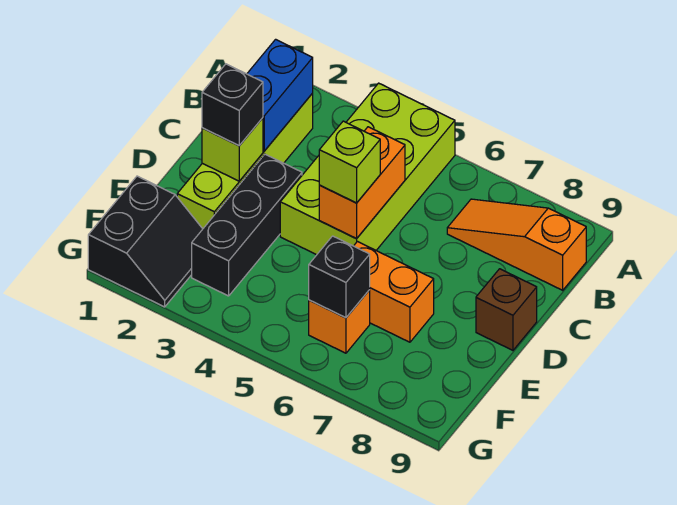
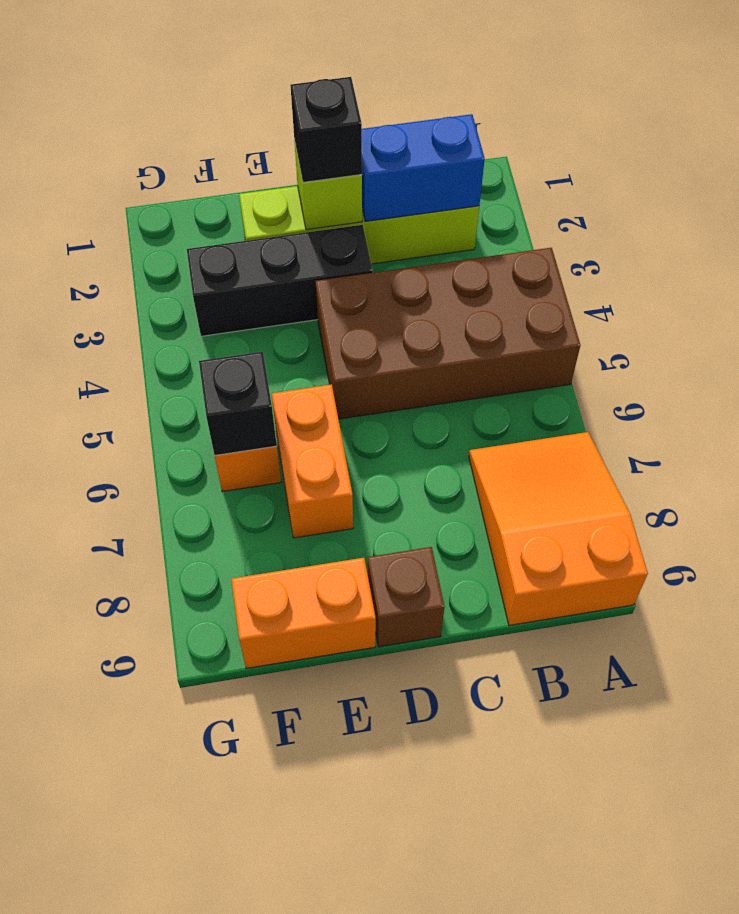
lime 2x4 brick [280,83,455,255] -> brown 2x4 brick [316,248,581,419]
orange 1x3 slope [447,199,586,290] -> orange 2x3 slope [469,432,648,625]
orange 1x2 brick [319,127,405,239] -> orange 1x2 brick moved to [231,558,376,668]
lime 1x1 brick [319,121,380,203] -> none
black 2x2 slope [88,176,202,307] -> none

